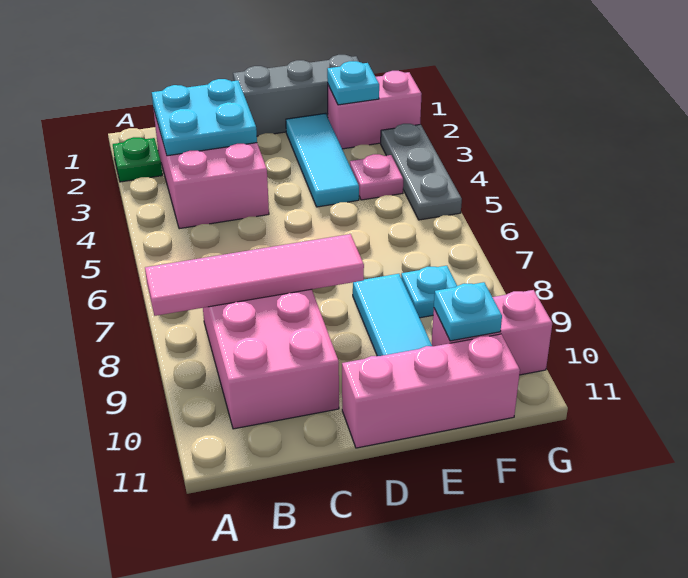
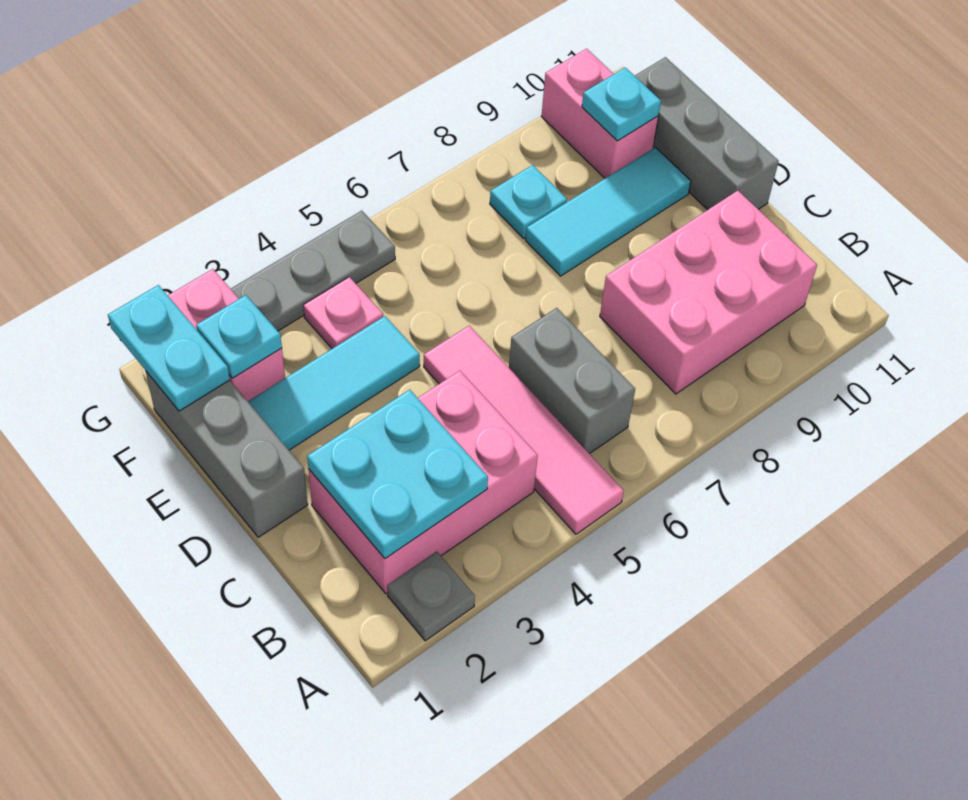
green 1x1 plate [113,137,162,182] -> grey 1x1 plate [387,551,475,641]
pink 1x4 tile [145,234,364,316] -> pink 1x4 tile moved to [424,326,624,534]
none -> grey 1x2 brick [509,308,635,454]
pink 1x3 brick [342,334,520,448] -> grey 1x3 brick [635,57,779,210]
none -> cyan 1x2 plate [108,285,230,411]

